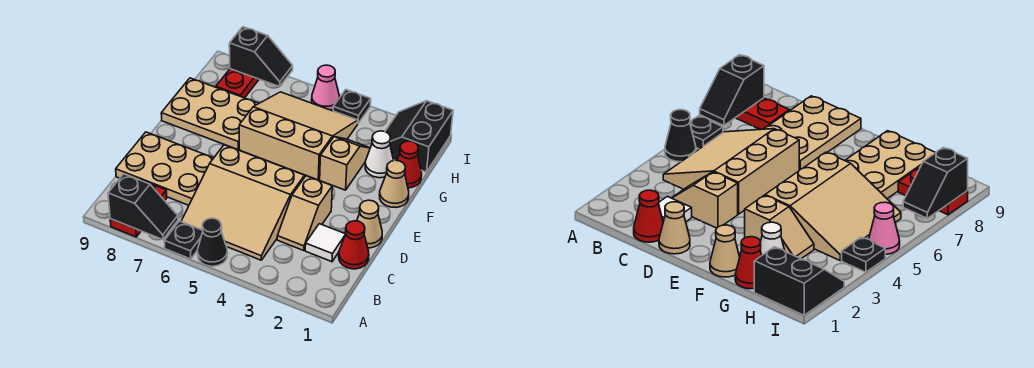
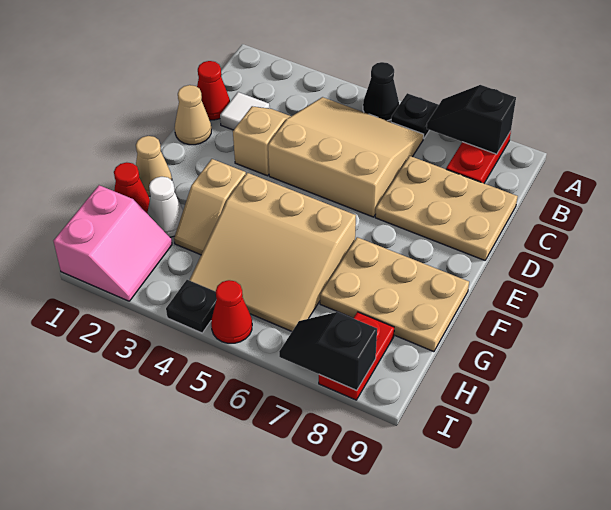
black 2x2 slope [385,101,453,172] -> pink 2x2 slope [53,185,172,301]
pink 1x1 cone [312,65,339,110] -> red 1x1 cone [211,280,252,343]

